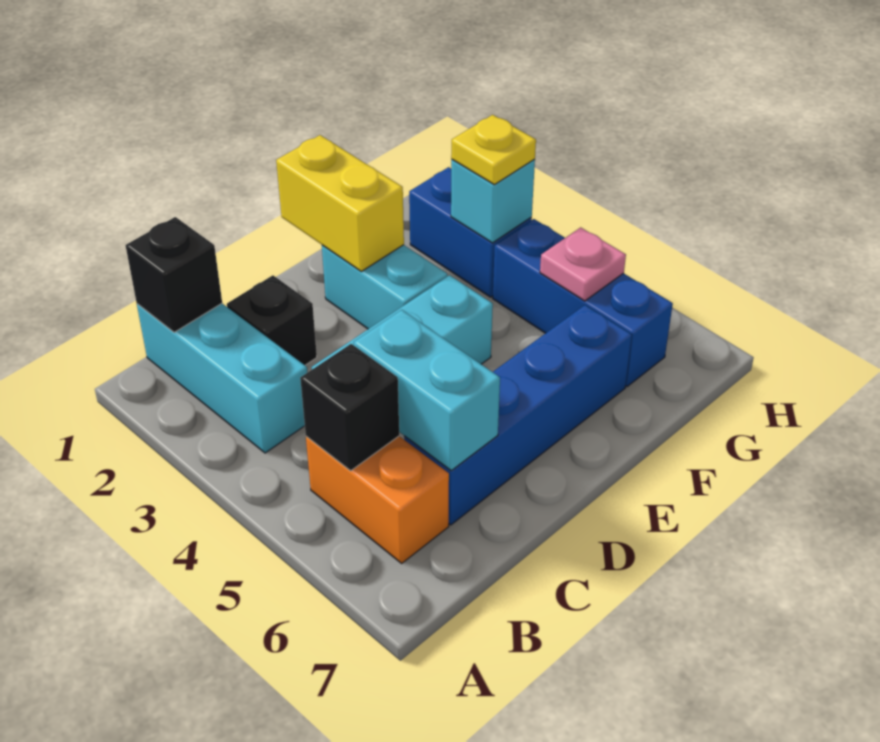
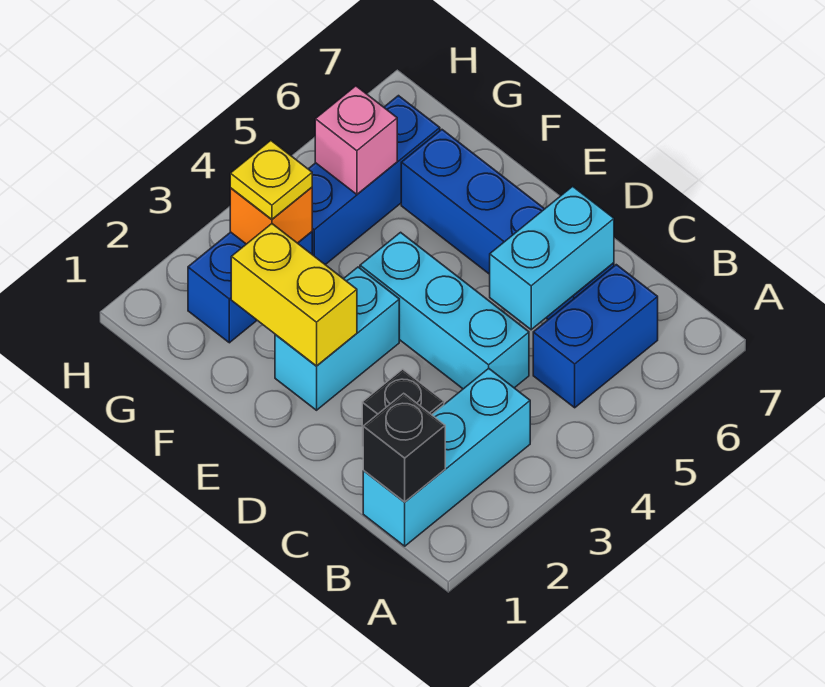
orange 1x2 brick [306,436,449,563] -> blue 1x2 brick [533,265,658,408]
black 1x1 brick [300,344,399,471] -> none
yellow 1x2 brick [276,135,404,271] -> yellow 1x2 brick turned to [231,224,357,366]
cyan 1x1 brick [451,159,535,243] -> orange 1x1 brick [230,187,312,244]
pink 1x1 plate [540,227,626,301] -> pink 1x1 brick [315,86,397,194]

